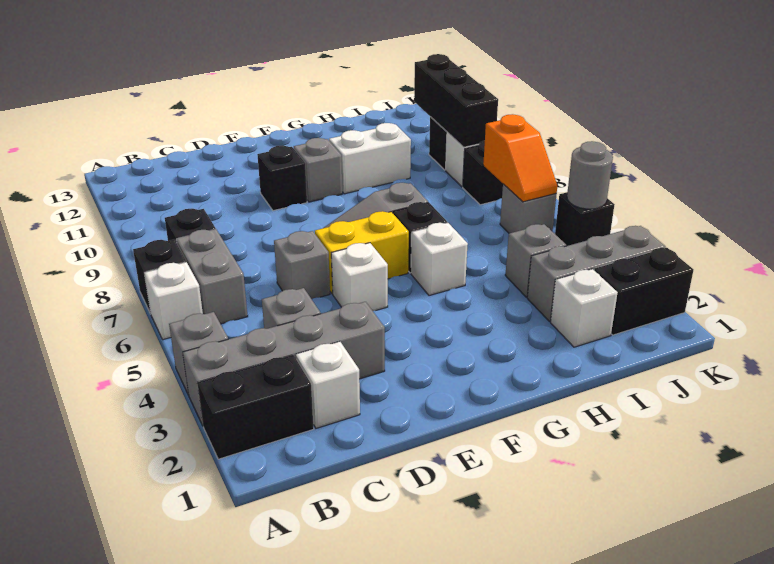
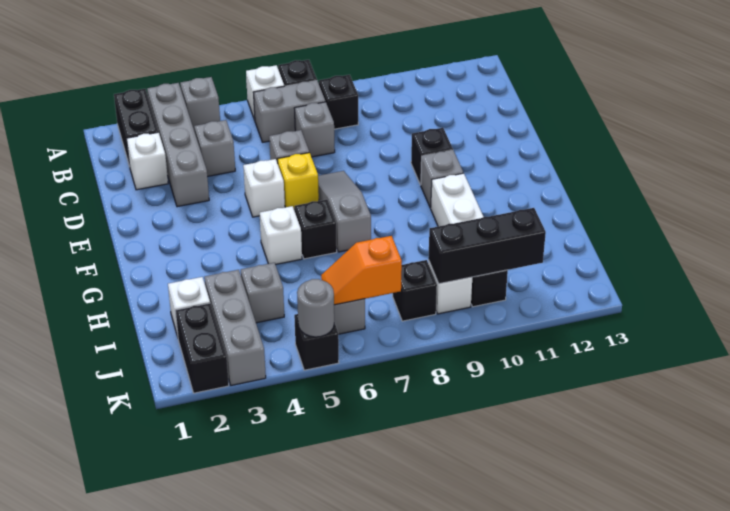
none -> grey 1x1 brick [295,102,335,157]
yellow 1x2 brick [315,211,409,294] -> yellow 1x1 brick [278,153,319,209]

